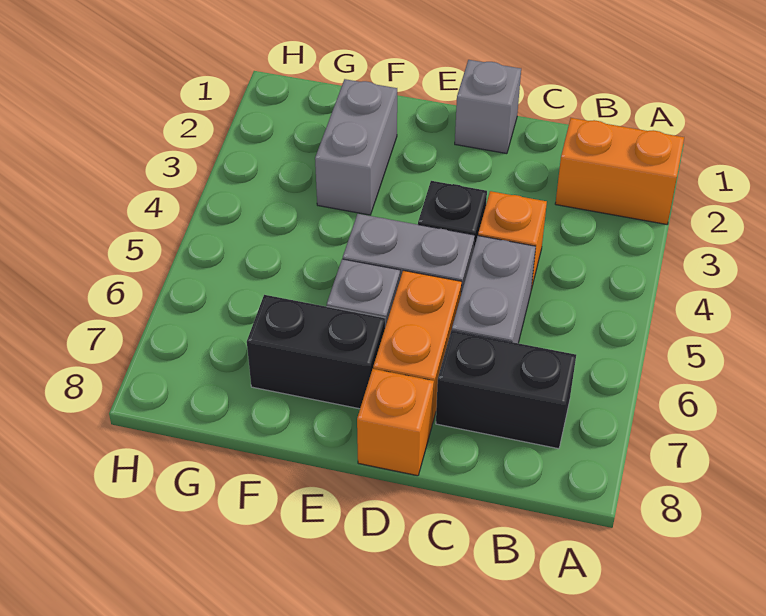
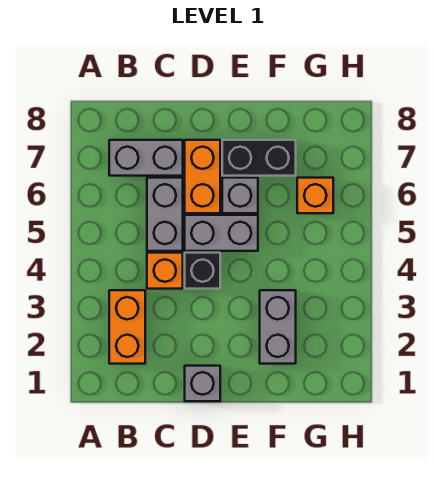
orange 1x2 brick [555,118,684,224] -> orange 1x2 brick turned to [109,290,145,364]
black 1x2 brick [436,331,576,449] -> grey 1x2 brick [109,140,183,176]
orange 1x1 brick [357,369,434,476] -> orange 1x1 brick moved to [297,178,333,213]

